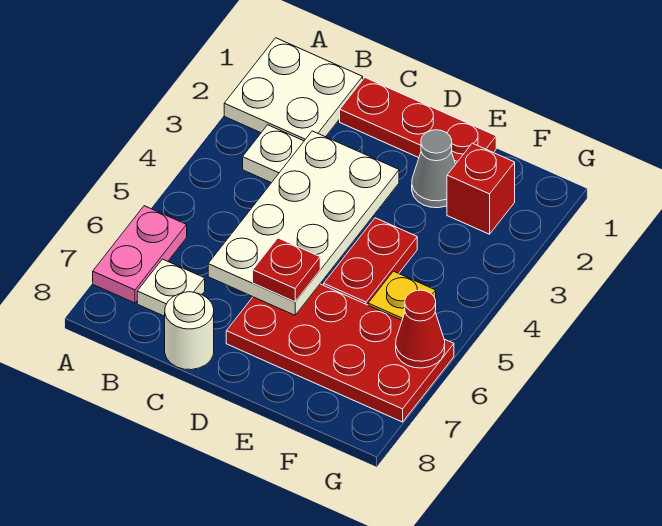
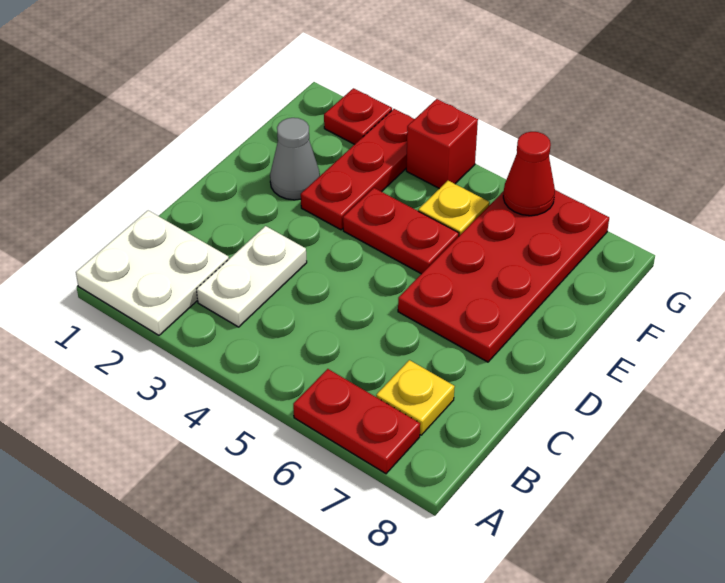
pink 1x2 plate [93,206,187,303] -> red 1x2 plate [293,369,420,474]
white 1x1 plate [137,259,205,316] -> yellow 1x1 plate [376,360,455,435]
red 1x3 plate [340,78,496,164] -> red 1x3 plate moved to [301,109,414,230]
white 2x4 plate [208,131,399,315] -> none
white 1x1 round brick [165,292,214,370] -> none
red 1x1 plate [253,238,320,302] -> red 1x1 plate moved to [324,88,392,144]
red 1x1 brick [447,143,515,234] -> red 1x1 brick moved to [406,99,478,189]

